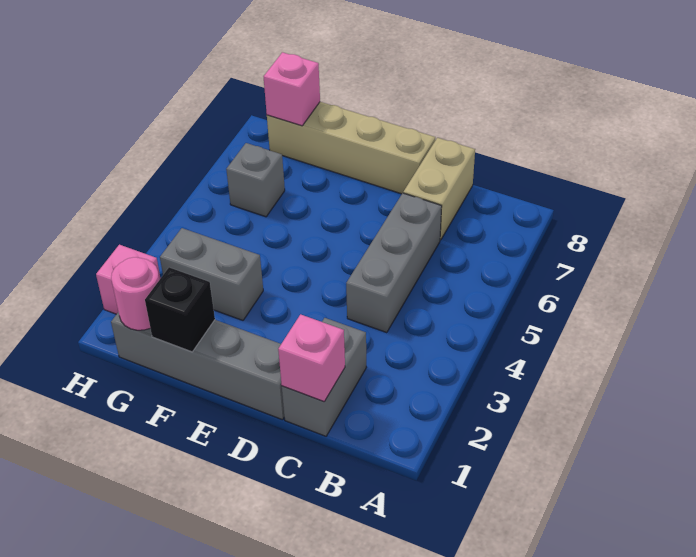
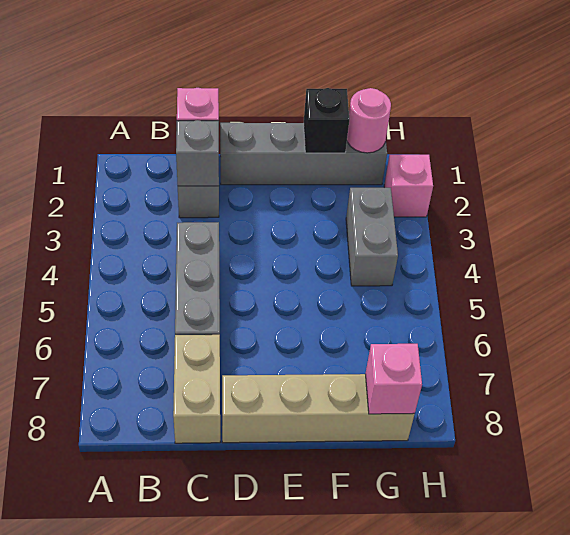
grey 1x2 brick [160,228,263,320] -> grey 1x2 brick turned to [346,188,398,286]
grey 1x1 brick [226,143,285,217] -> grey 1x1 brick moved to [176,120,219,186]

